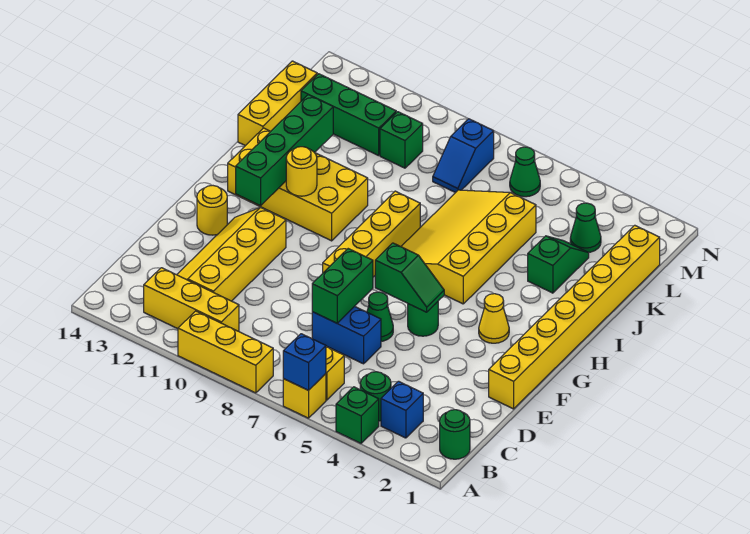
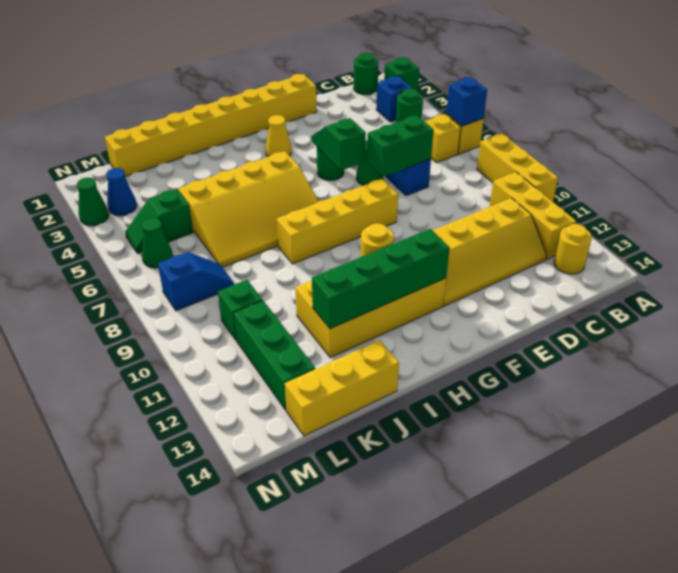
green 1x1 brick [336,387,379,443] -> green 1x1 brick moved to [384,57,419,91]
yellow 1x1 round brick [197,186,227,235] -> yellow 1x1 round brick moved to [554,224,592,274]
yellow 2x4 brick [228,128,368,241] -> yellow 2x4 brick turned to [295,278,446,358]
green 1x2 slope [528,236,589,293] -> green 1x2 slope moved to [125,189,193,253]
green 1x1 cone [570,203,601,252] -> green 1x1 cone moved to [77,178,109,226]
none -> blue 1x1 cone [106,168,137,216]

